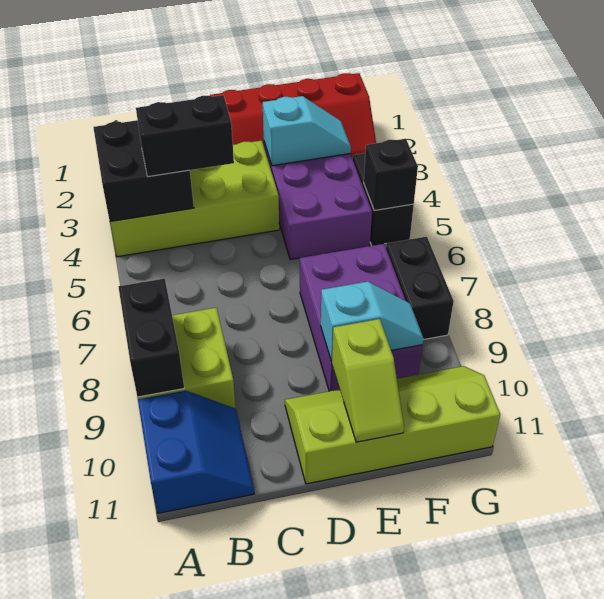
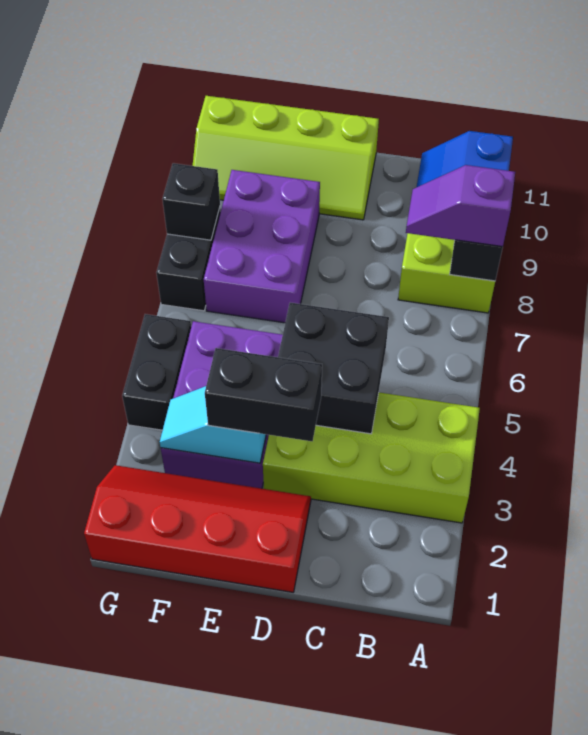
black 2x2 brick [93,120,194,222] -> black 2x2 brick moved to [278,303,389,434]
none -> purple 1x2 slope [406,165,515,247]
black 1x2 brick [136,95,234,177] -> black 1x2 brick moved to [205,348,322,441]
cyan 1x2 slope [321,282,424,361] -> none
lime 1x2 slope [332,319,404,442] -> none
black 1x1 brick [364,139,418,210] -> black 1x1 brick moved to [162,163,220,240]

